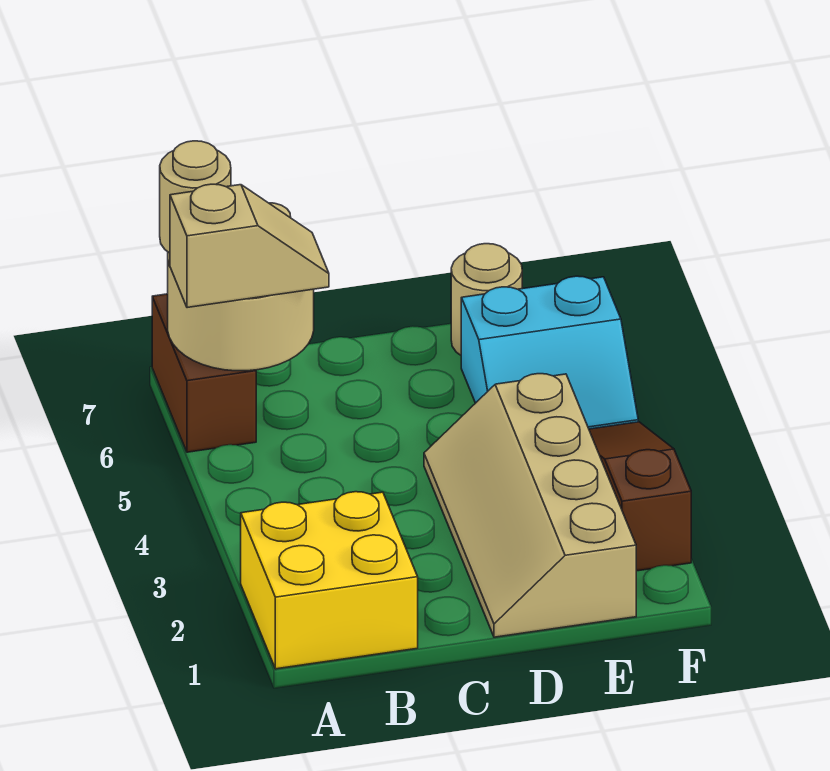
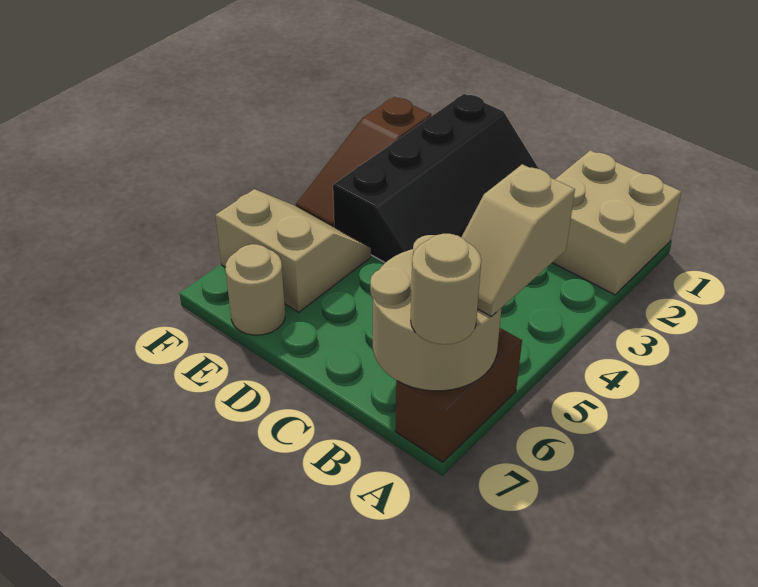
yellow 2x2 brick [241,492,418,669] -> tan 2x2 brick [552,150,681,295]
tan 1x2 slope [170,184,329,308] -> tan 1x2 slope turned to [461,164,575,317]
tan 2x4 slope [424,374,636,637] -> black 2x4 slope [333,94,539,263]
cyan 2x2 slope [461,276,638,429] -> tan 2x2 slope [215,189,371,312]

